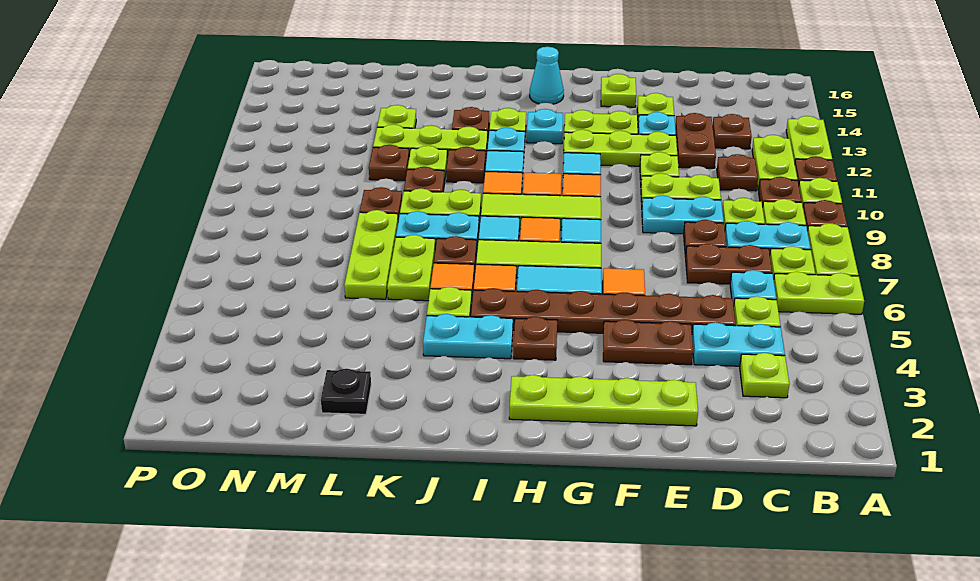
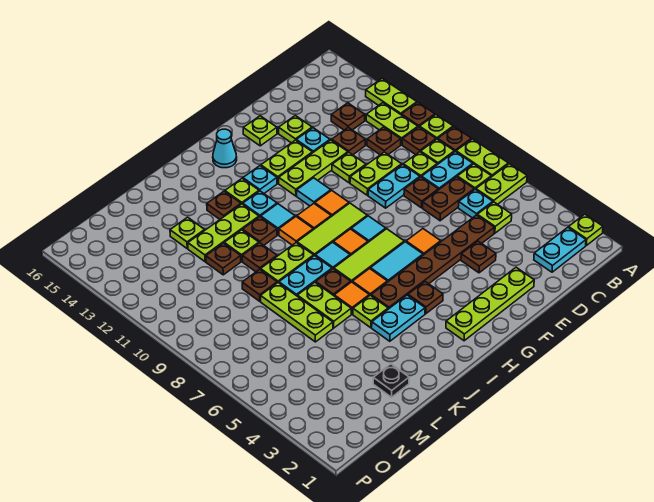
lime 1x1 plate [740,353,789,398] -> lime 1x1 plate moved to [569,214,603,245]
cyan 1x2 plate [692,322,785,366] -> cyan 1x2 plate moved to [534,227,586,272]
brown 1x2 plate [675,113,716,168] -> brown 1x1 plate [332,127,365,155]
brown 1x2 plate [603,320,693,365] -> brown 1x1 plate [461,241,496,273]

